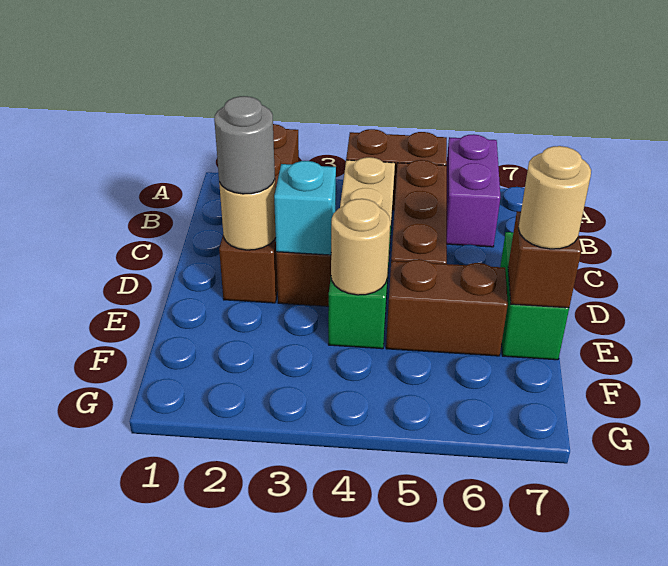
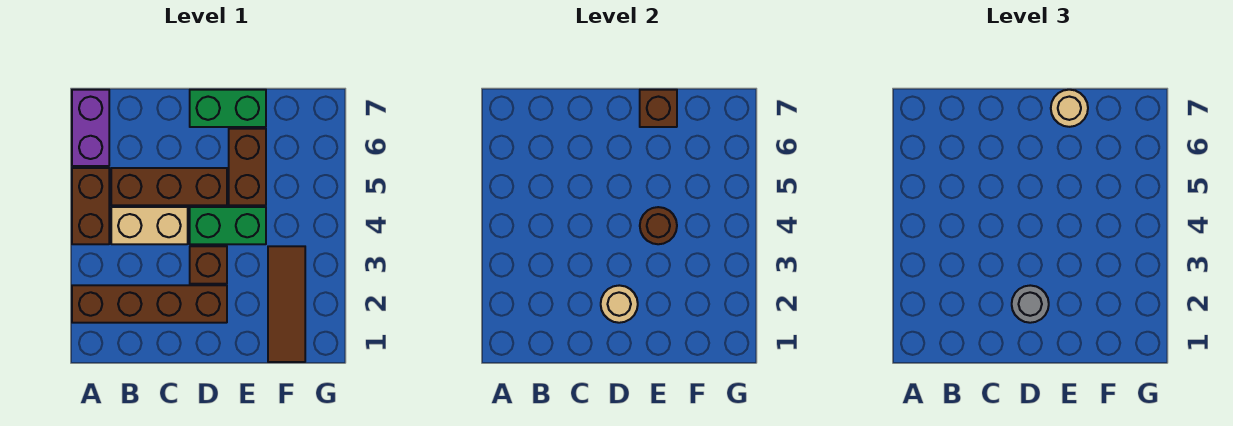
purple 1x2 brick [447,134,500,247] -> purple 1x2 brick turned to [72,90,109,166]
cyan 1x1 brick [274,161,336,255] -> none
tan 1x1 round brick [331,199,390,295] -> brown 1x1 round brick [640,207,677,244]
none -> brown 1x3 tile [268,246,305,362]

